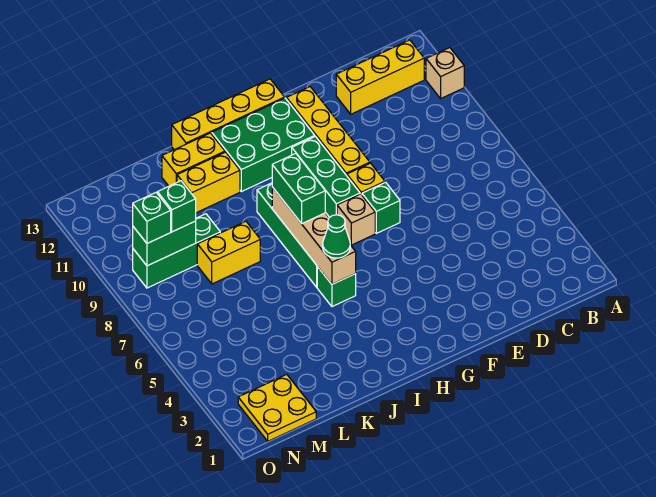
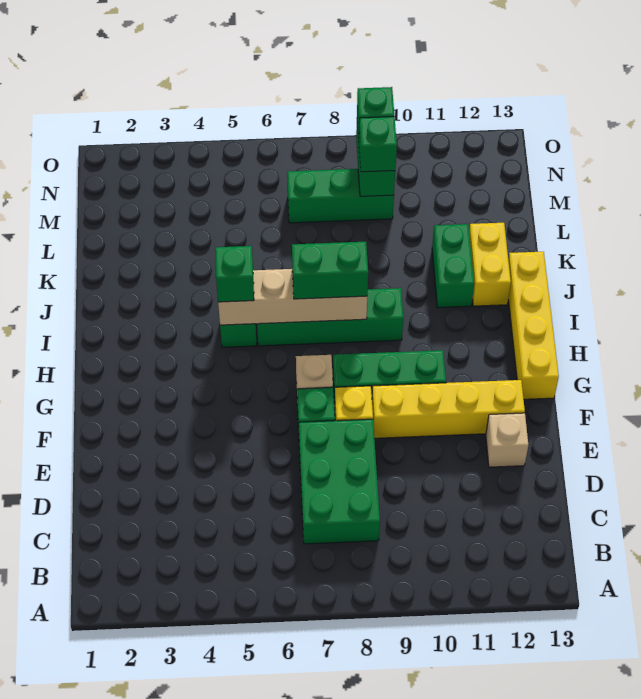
tan 1x1 brick [426,48,464,98] -> tan 1x1 brick moved to [486,413,528,467]
yellow 1x3 brick [336,40,424,114] -> none
green 2x3 brick [212,98,315,192] -> green 2x3 brick moved to [299,419,380,544]
green 1x1 cone [323,215,350,258] -> green 1x1 brick [215,246,254,302]
yellow 1x2 brick [177,152,240,213] -> green 1x2 brick [432,224,474,308]
yellow 1x2 brick [197,221,260,284] -> none
green 1x3 brick [133,214,220,288] -> green 1x3 brick turned to [287,169,394,223]
yellow 2x2 plate [238,374,316,441] -> none

